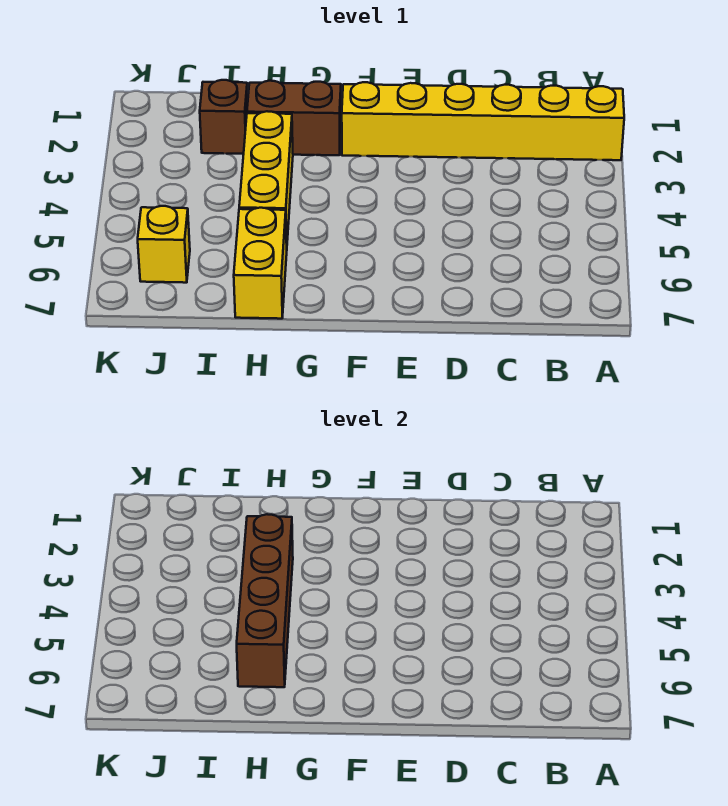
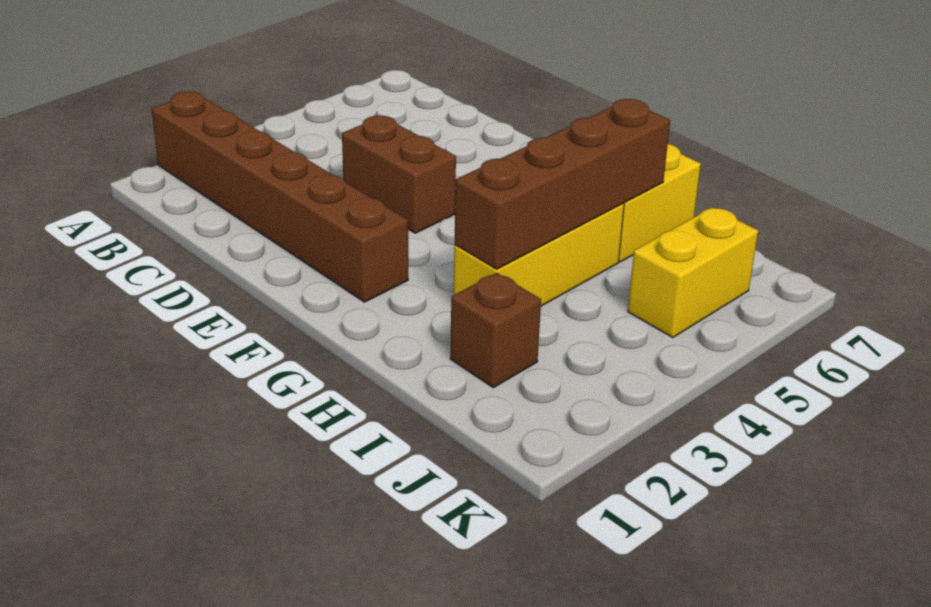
yellow 1x6 brick [342,82,624,160] -> brown 1x6 brick [152,91,408,302]
brown 1x2 brick [247,81,341,155] -> brown 1x2 brick moved to [342,115,456,233]
yellow 1x1 brick [138,206,190,283] -> yellow 1x2 brick [628,208,758,338]

